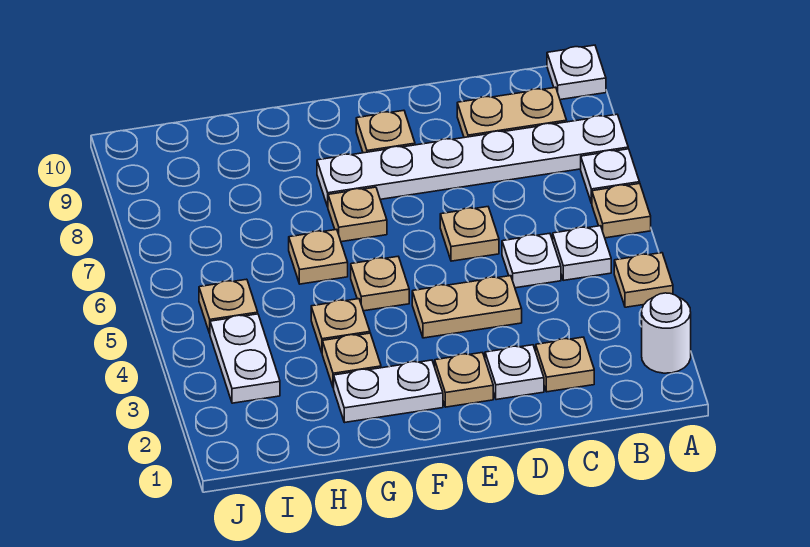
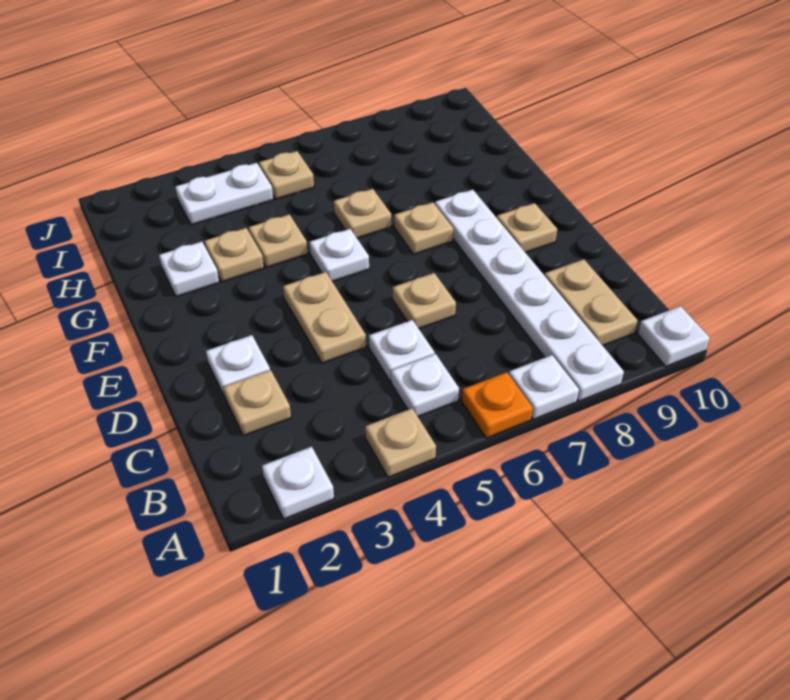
white 1x1 round brick [642,293,691,373] -> white 1x1 plate [262,447,334,519]
tan 1x1 plate [592,184,651,238] -> orange 1x1 plate [462,372,533,438]
tan 1x1 plate [435,353,493,407] -> none
white 1x2 plate [334,360,443,423] -> white 1x1 plate [159,242,219,297]
tan 1x1 plate [351,257,409,311] -> white 1x1 plate [309,229,369,282]

